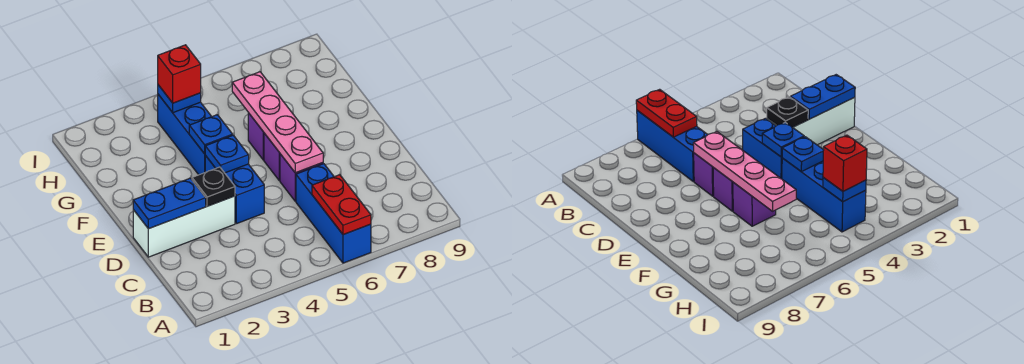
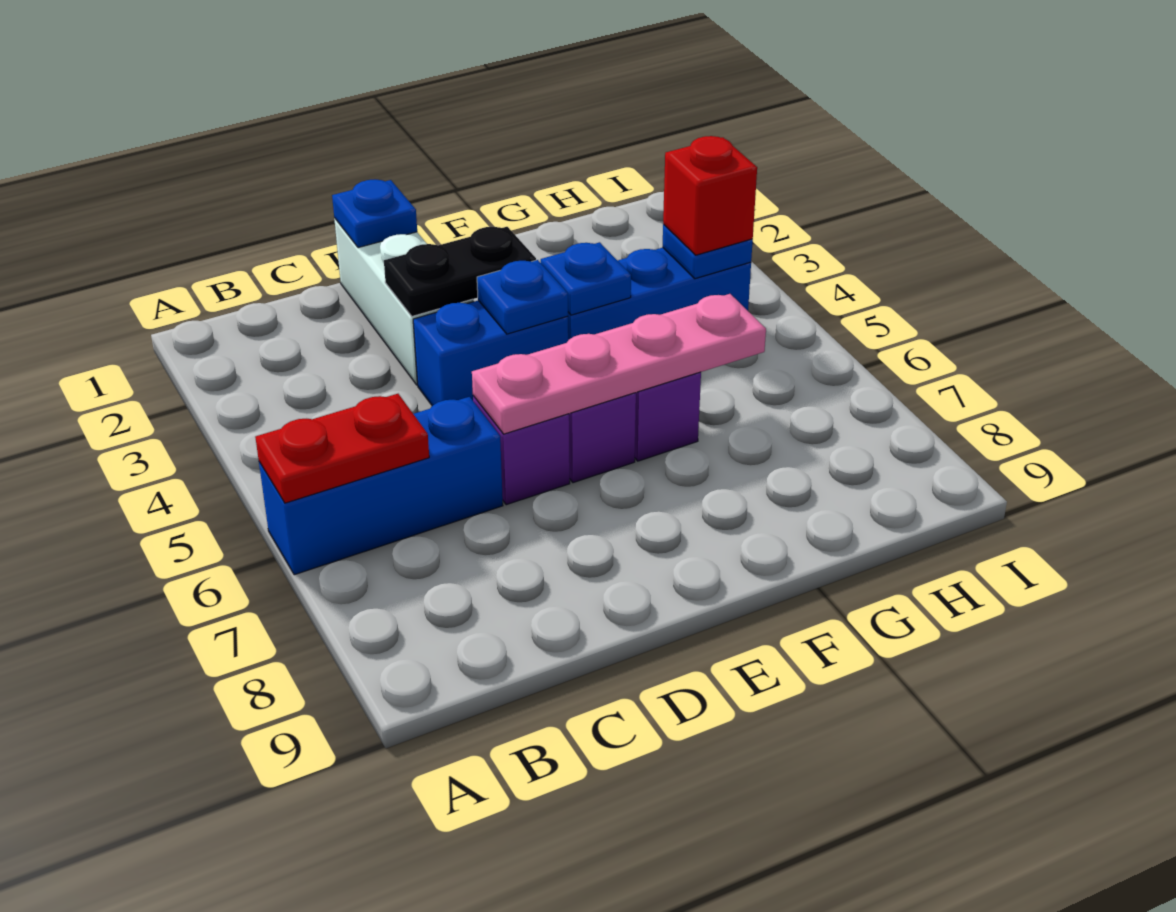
blue 1x2 plate [133,178,206,229] -> blue 1x1 plate [332,179,417,248]
black 1x1 plate [192,167,235,206] -> black 1x2 plate [384,227,536,316]

